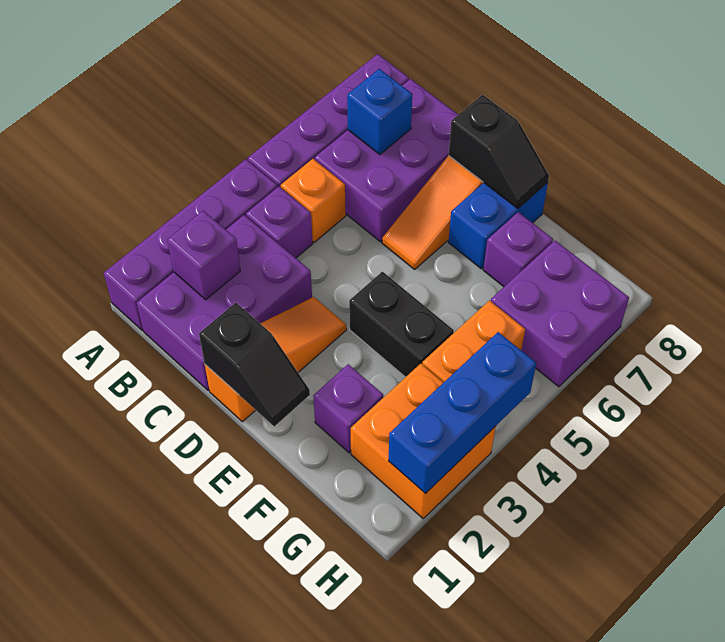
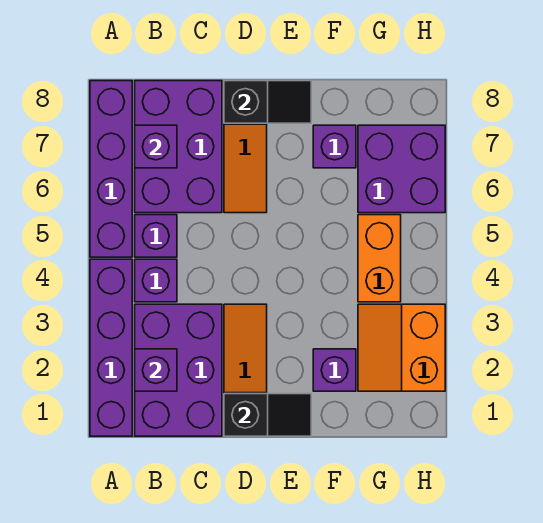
orange 1x1 brick [281,159,346,242] -> purple 1x1 brick [135,215,177,257]
blue 1x1 brick [347,69,412,155] -> purple 1x1 brick [135,125,177,168]
black 1x2 brick [349,272,454,377] -> none
blue 1x2 brick [448,182,548,269] -> none
orange 2x2 brick [351,364,496,518] -> orange 2x2 slope [358,304,445,391]
blue 1x3 brick [389,332,536,494] -> none

